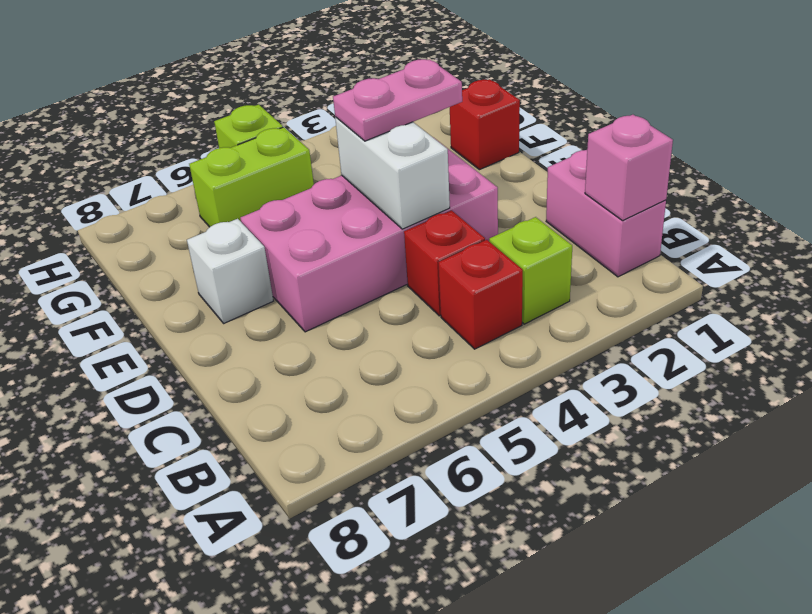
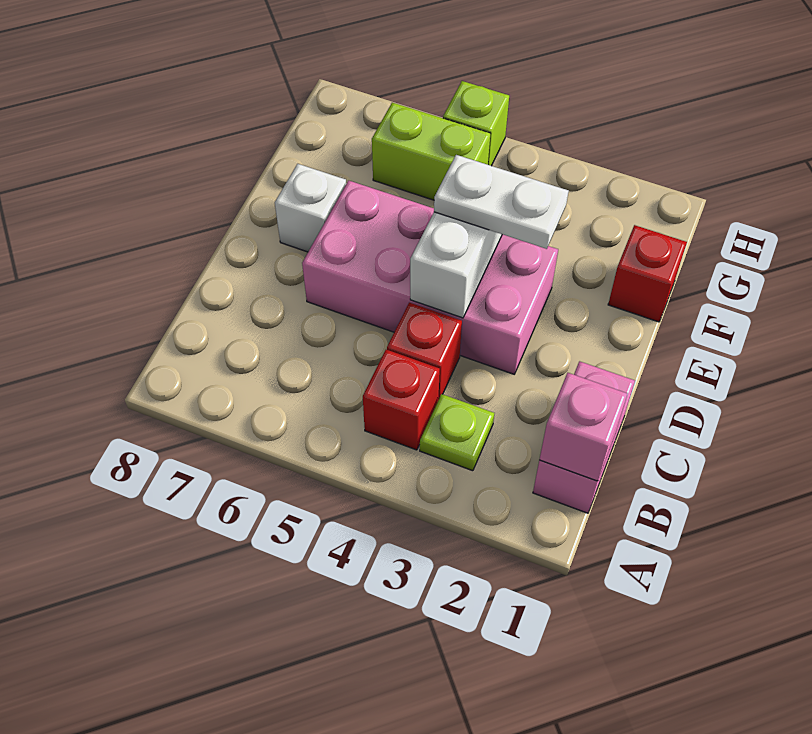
lime 1x1 brick [489,217,572,324] -> lime 1x1 plate [420,394,494,471]
pink 1x2 plate [333,59,462,141] -> white 1x2 plate [434,155,568,249]

